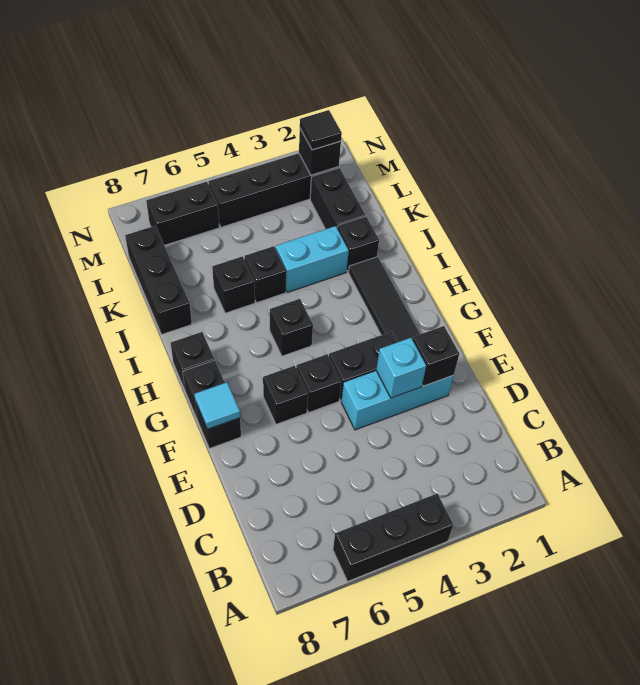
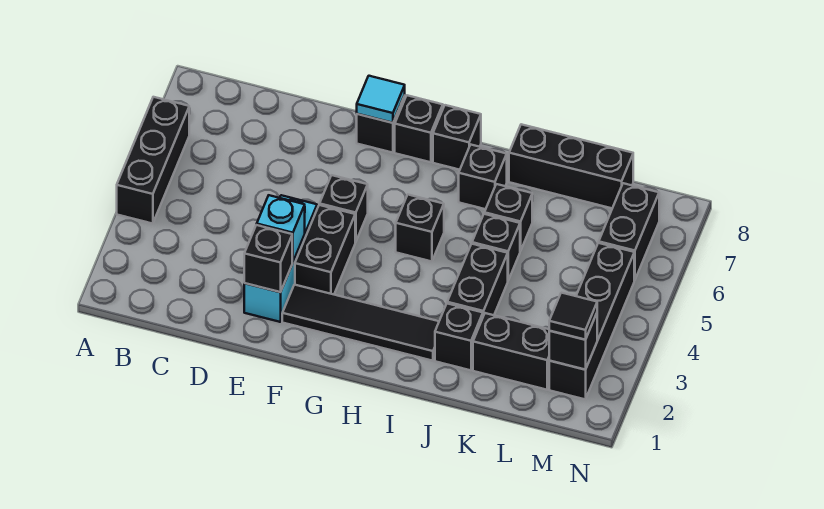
black 1x1 brick [263,366,308,424] -> black 1x1 brick moved to [459,145,507,209]
cyan 1x2 brick [276,226,349,292] -> black 1x2 brick [447,244,508,316]

